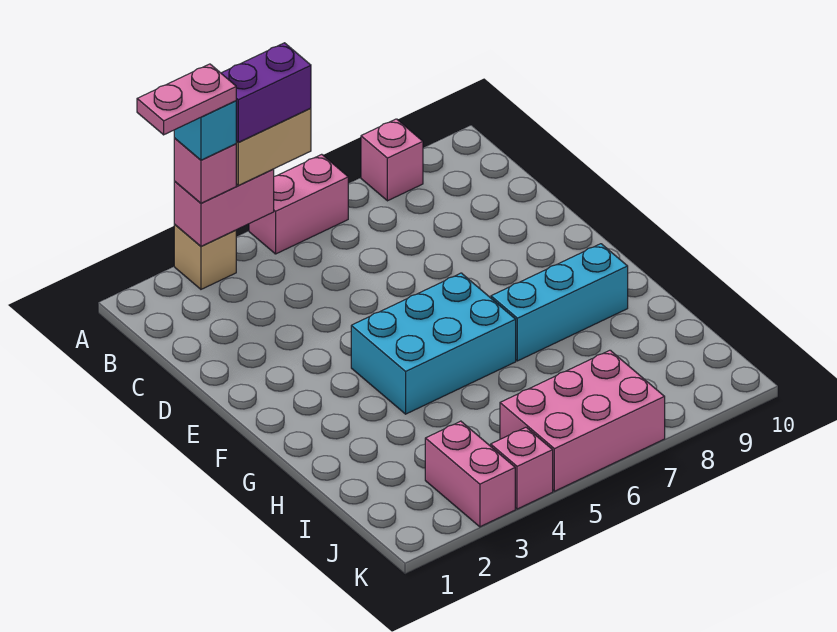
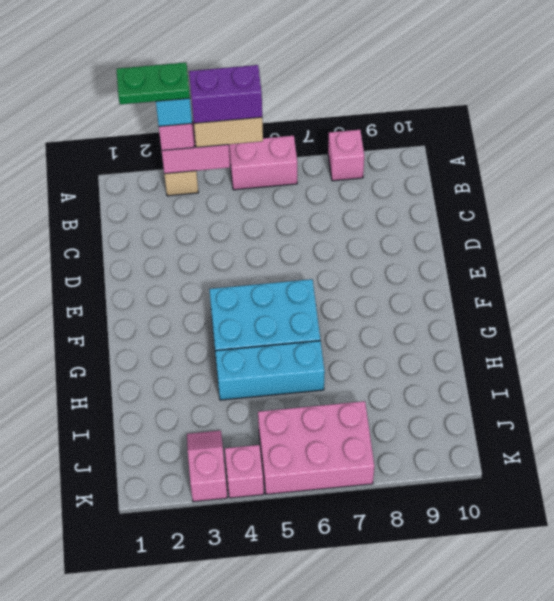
pink 1x2 plate [137,64,236,135] -> green 1x2 plate [117,62,190,104]
cyan 1x3 brick [491,244,628,361] -> cyan 1x3 brick moved to [215,341,325,400]
pink 1x2 brick [425,421,515,527] -> pink 1x2 slope [187,431,227,502]

